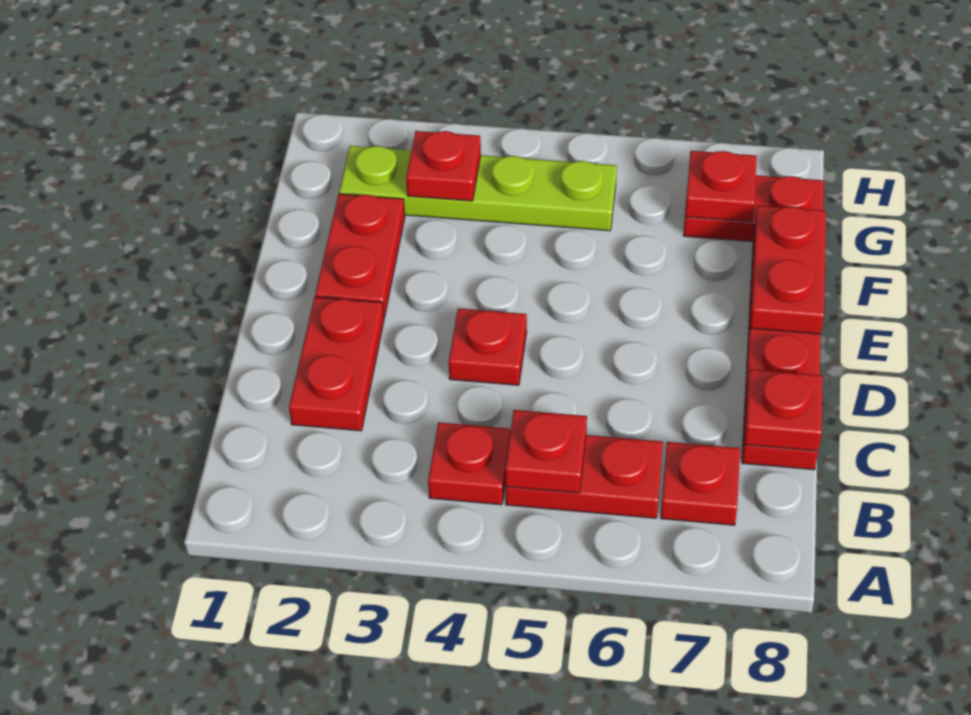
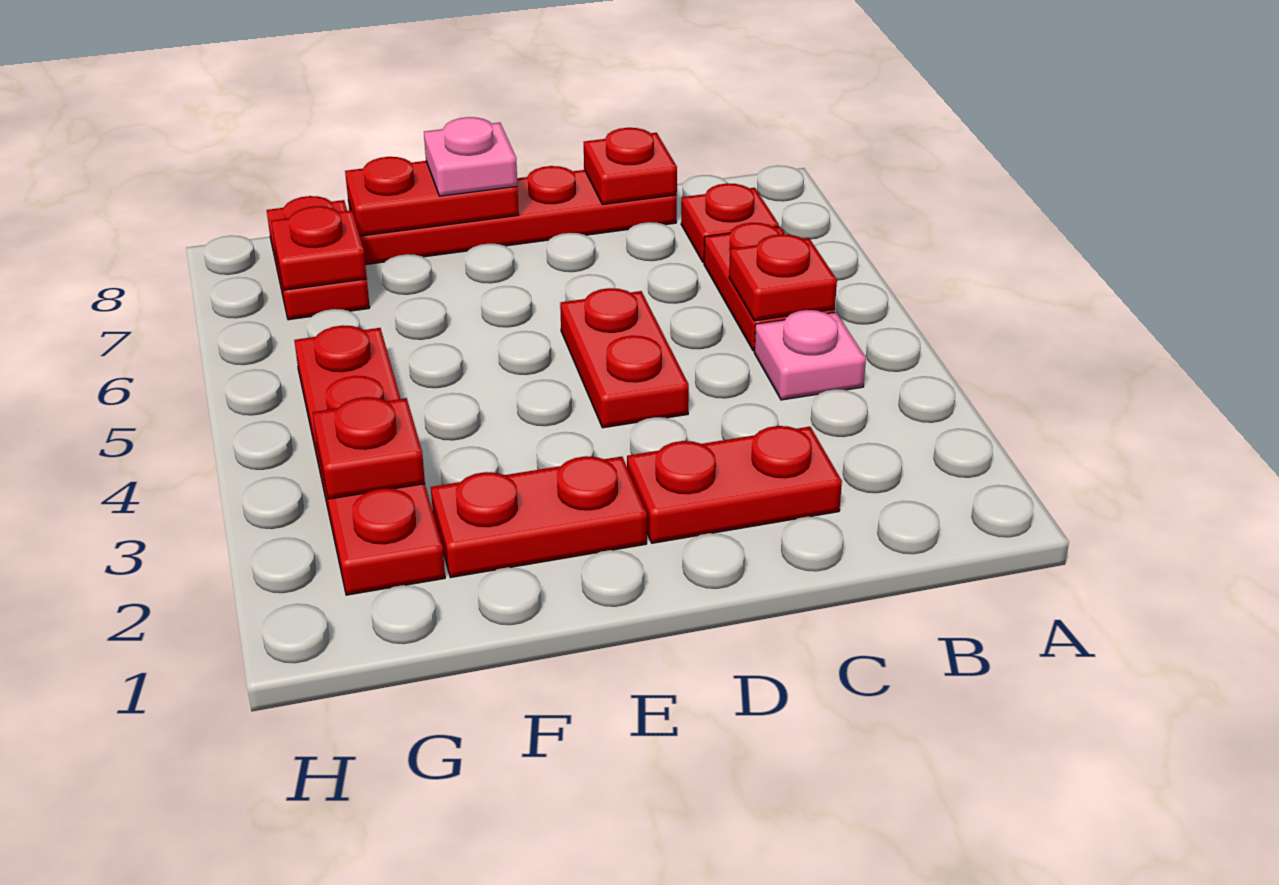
red 1x1 plate [428,422,510,505] -> pink 1x1 plate [754,310,866,400]
red 1x1 plate [449,308,527,385] -> red 1x2 plate [560,288,689,428]
none -> pink 1x1 plate [424,117,517,196]
lime 1x4 plate [339,146,617,231] -> red 1x4 plate [294,325,445,595]

